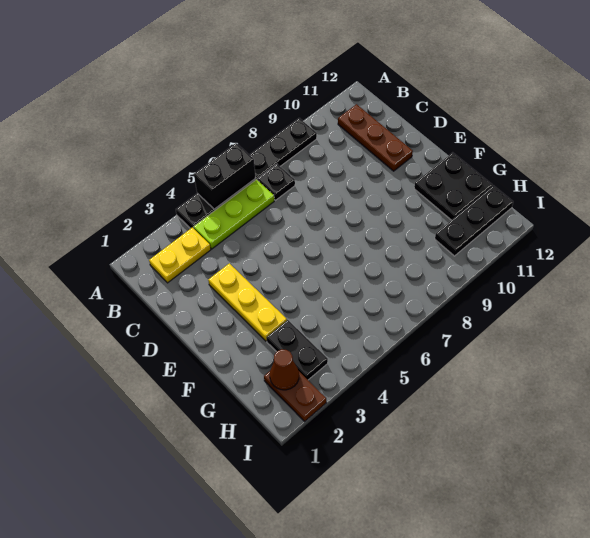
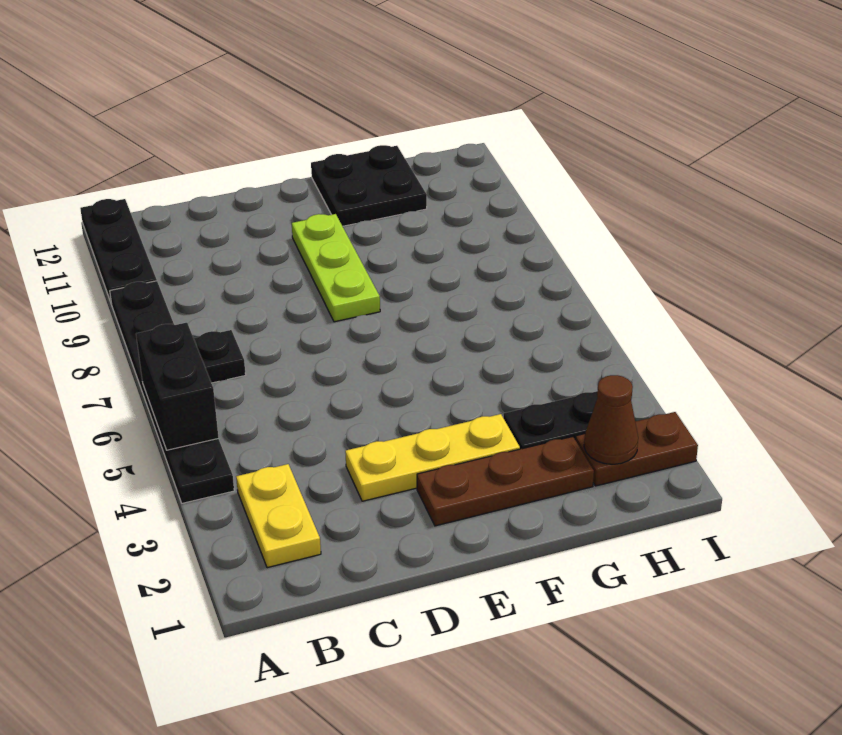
lime 1x3 plate [194,180,274,249] -> lime 1x3 plate moved to [292,214,380,322]
brown 1x3 plate [338,104,413,171] -> brown 1x3 plate moved to [417,437,594,526]
black 1x3 plate [435,186,513,256] -> black 1x3 plate moved to [80,199,157,302]

